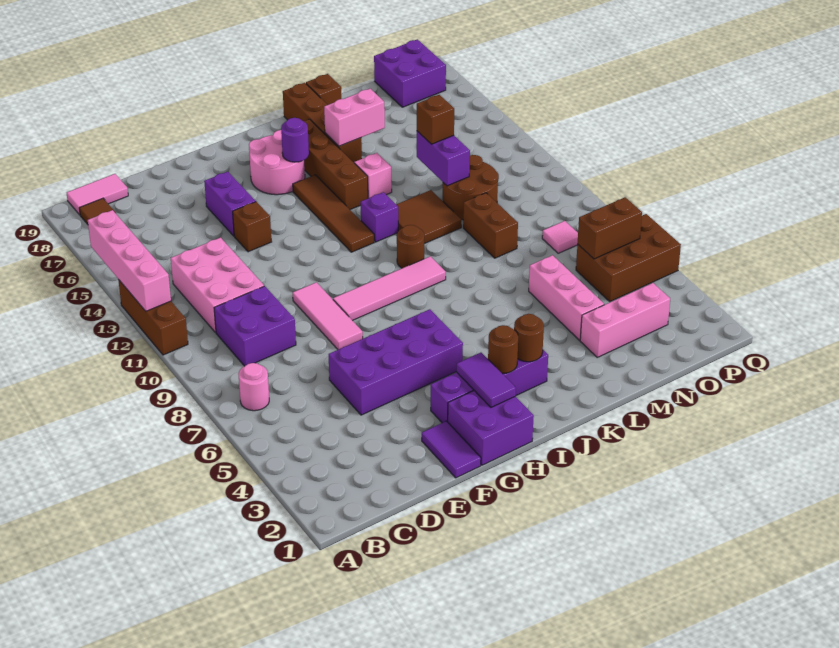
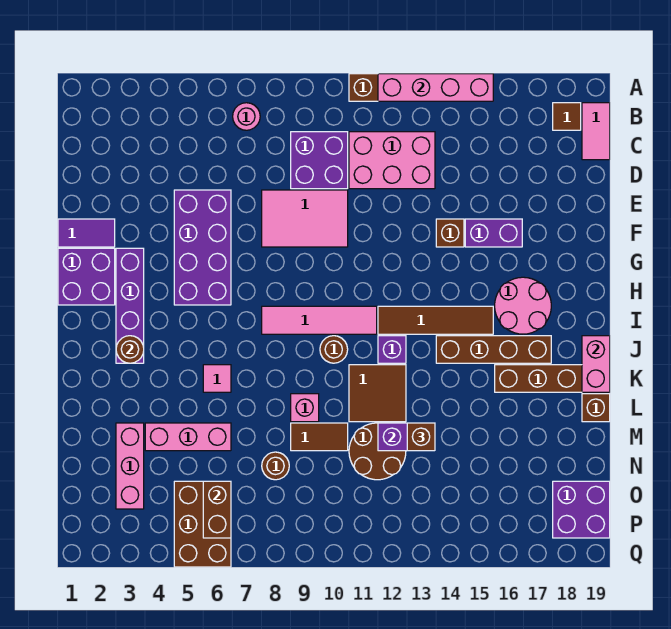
pink 1x3 tile [293,282,363,350] -> pink 2x3 tile [262,190,348,247]
pink 1x4 tile [333,256,446,321] -> pink 1x4 tile turned to [262,306,377,334]
purple 1x2 tile [457,353,516,407] -> none
brown 1x1 round brick [488,325,518,374] -> brown 1x1 round brick moved to [262,452,289,480]
purple 1x1 round brick [281,118,309,162] -> none
pink 1x1 brick [354,153,392,198] -> pink 1x1 brick moved to [291,394,319,422]
pink 1x2 brick [324,89,385,146] -> pink 1x2 brick moved to [582,336,610,392]
brown 1x2 brick [463,193,518,258] -> brown 1x2 tile [291,423,348,451]
pink 1x1 tile [542,221,578,253] -> pink 1x1 tile moved to [203,365,231,392]

